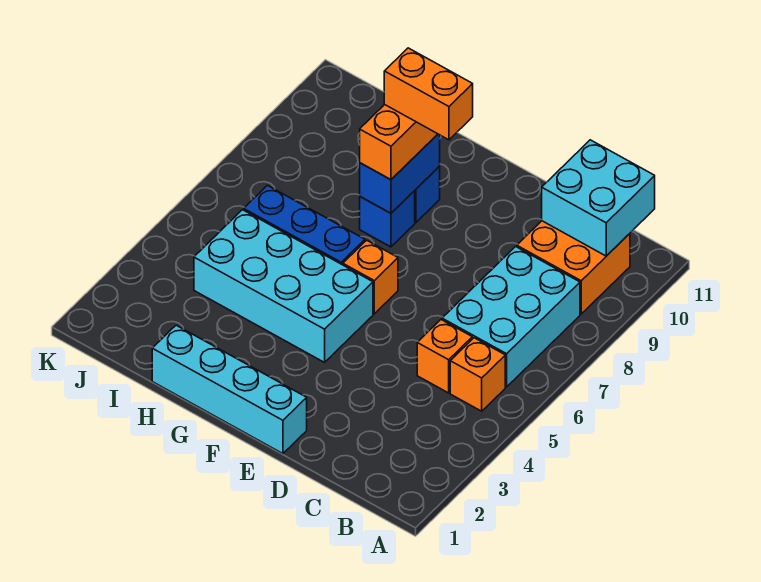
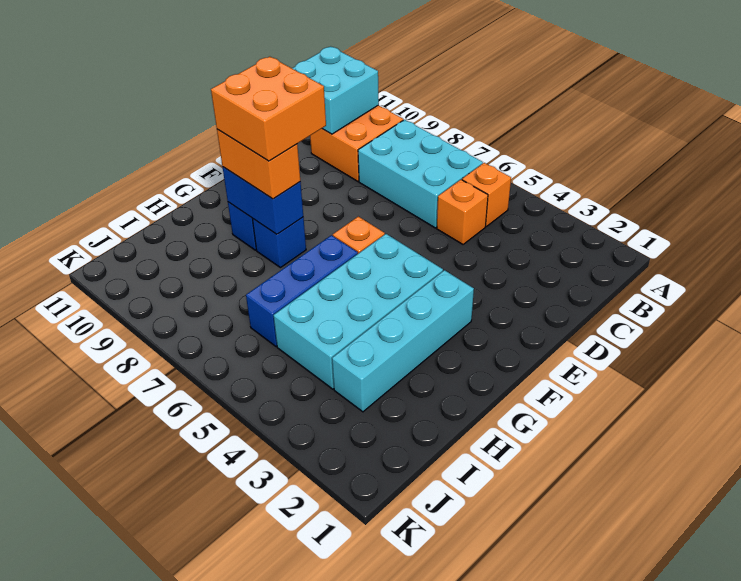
cyan 1x4 brick [152,325,307,454] -> cyan 1x4 brick moved to [332,270,474,412]
orange 1x2 brick [384,48,473,140] -> orange 2x2 brick [211,57,326,161]

